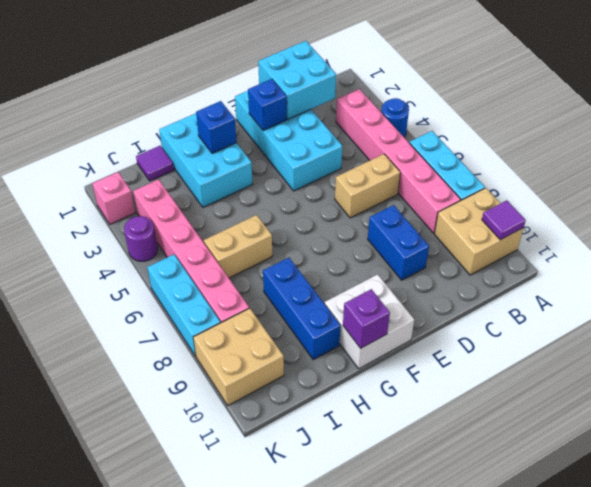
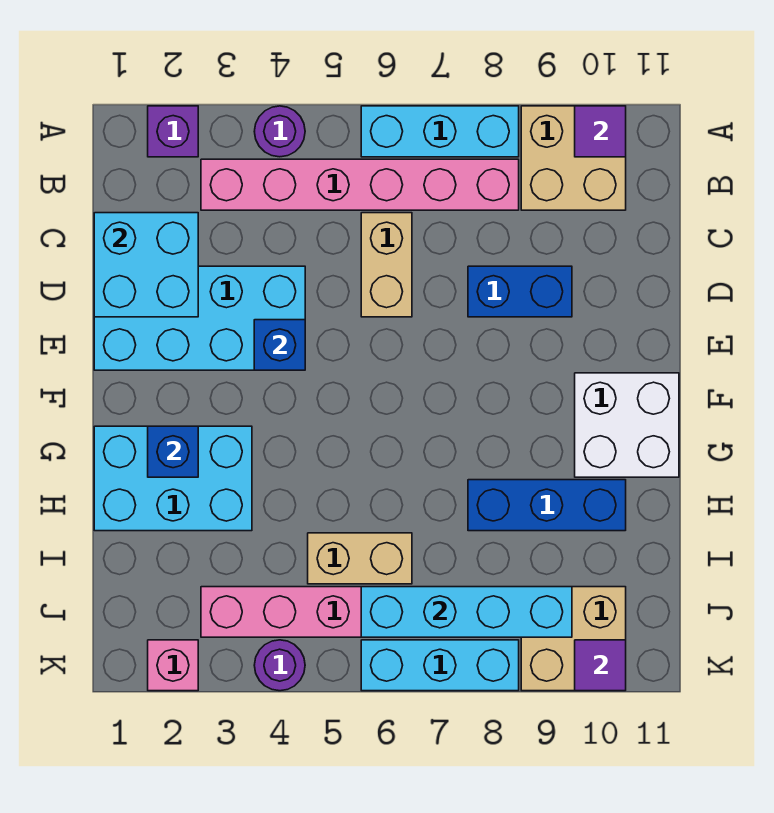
blue 1x1 round brick [381,98,409,137] -> purple 1x1 round brick [254,106,305,157]
blue 1x1 brick [248,79,287,131] -> blue 1x1 brick moved to [254,320,305,370]
purple 1x1 brick [343,289,390,348] -> purple 1x1 brick moved to [148,106,198,157]
tan 1x2 brick [204,215,272,278] -> tan 1x2 brick turned to [308,533,412,584]
purple 1x1 tile [136,146,174,181] -> purple 1x1 tile moved to [575,640,626,691]
none -> cyan 1x4 brick [361,587,572,637]

